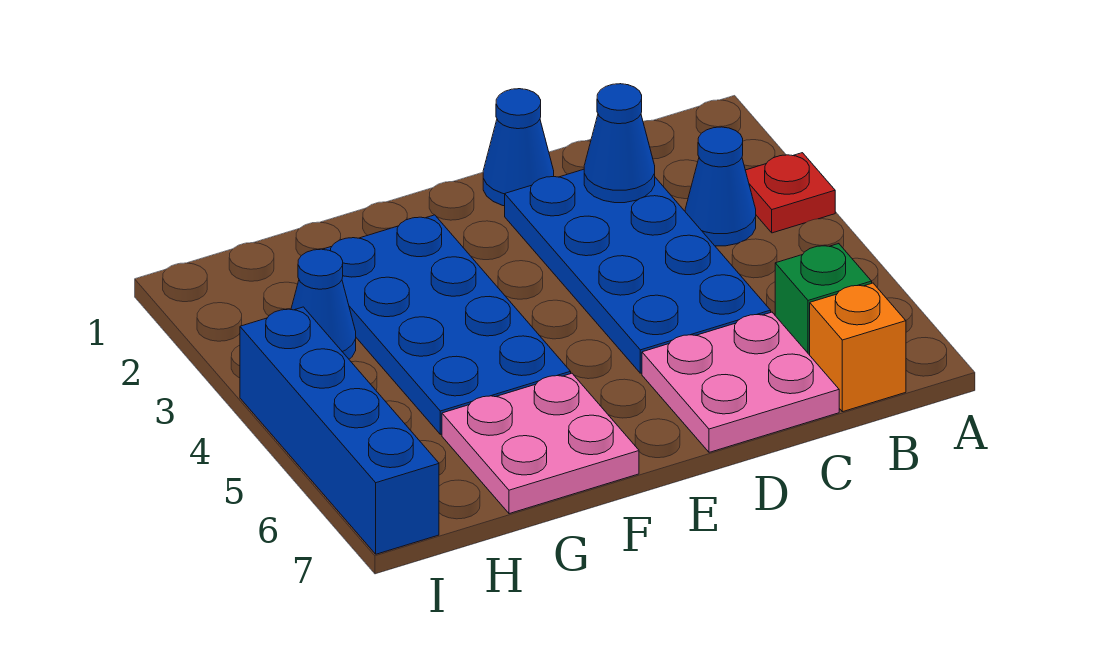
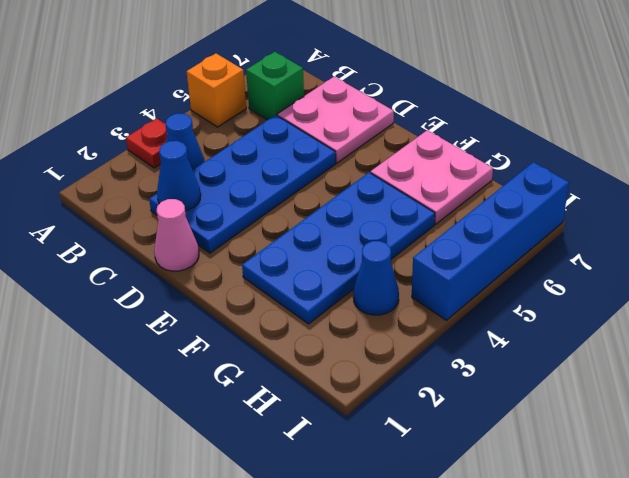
orange 1x1 brick [810,283,906,412] -> orange 1x1 brick moved to [187,53,246,127]
blue 1x1 cone [483,89,554,206] -> pink 1x1 cone [154,199,199,271]

